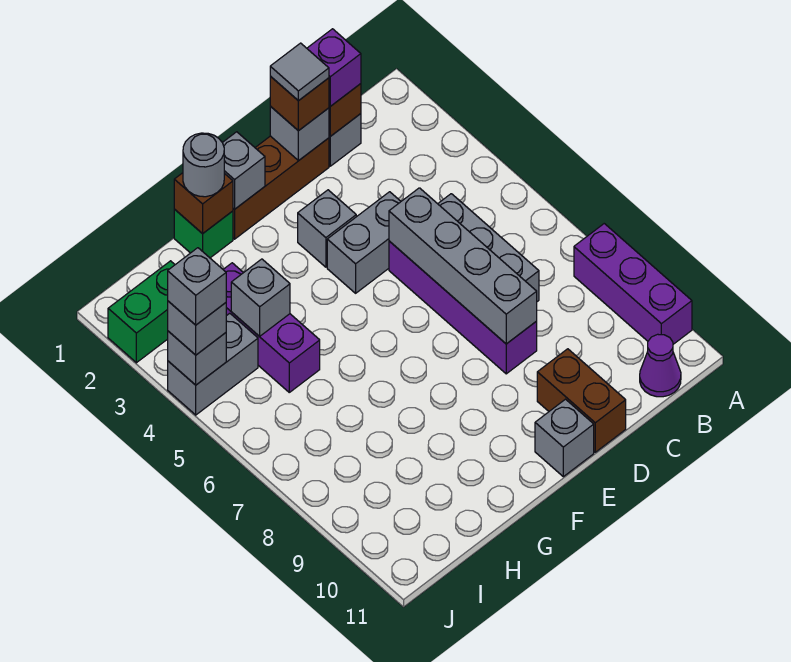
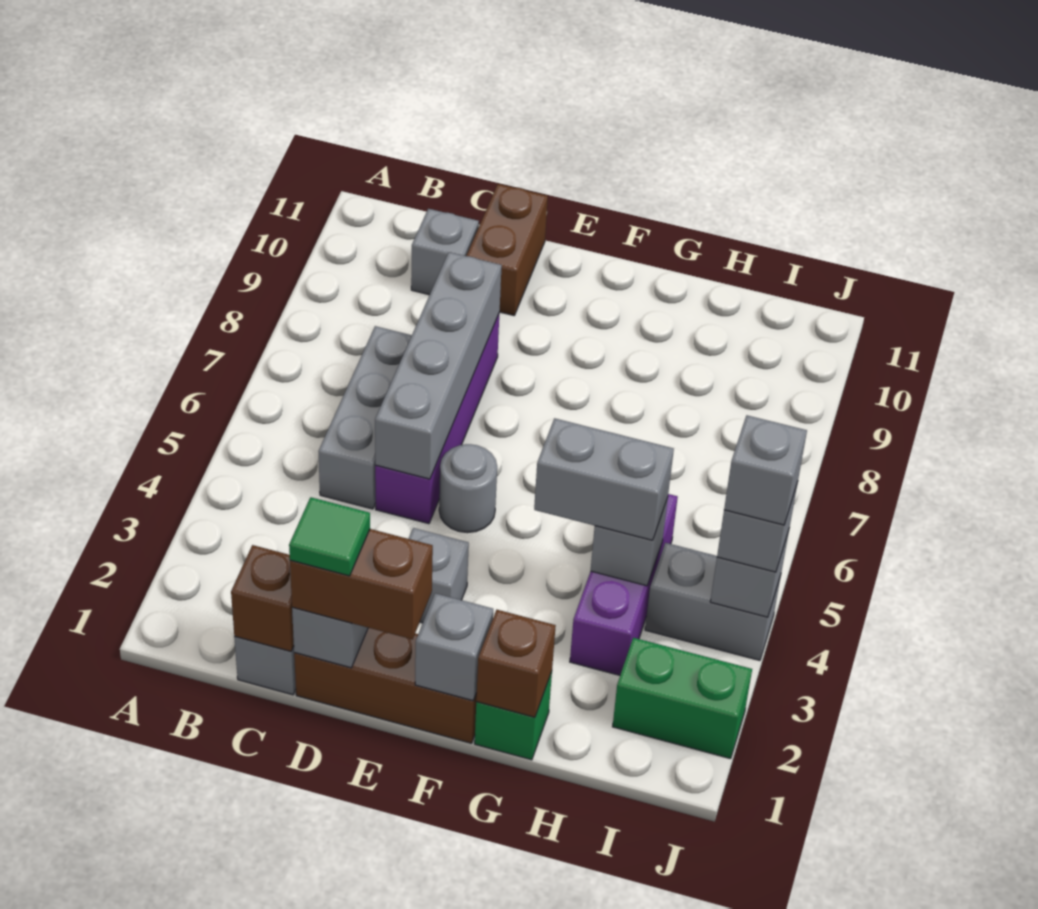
purple 1x3 brick [574,224,692,344] -> none
purple 1x1 cone [640,334,681,397] -> none
purple 1x1 brick [307,29,361,106] -> none
brown 1x1 brick [270,76,329,131] -> brown 1x2 brick [290,529,433,639]
grey 1x1 tile [270,43,329,101] -> green 1x1 tile [289,497,370,576]
grey 1x2 brick [327,192,401,293] -> grey 1x2 brick moved to [534,418,674,540]
grey 1x1 brick [535,399,594,477] -> grey 1x1 brick moved to [411,209,479,295]
grey 1x1 round brick [183,133,224,197] -> grey 1x1 round brick moved to [439,444,497,533]

